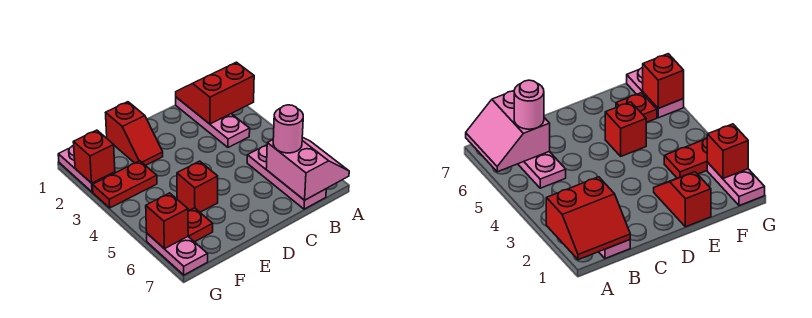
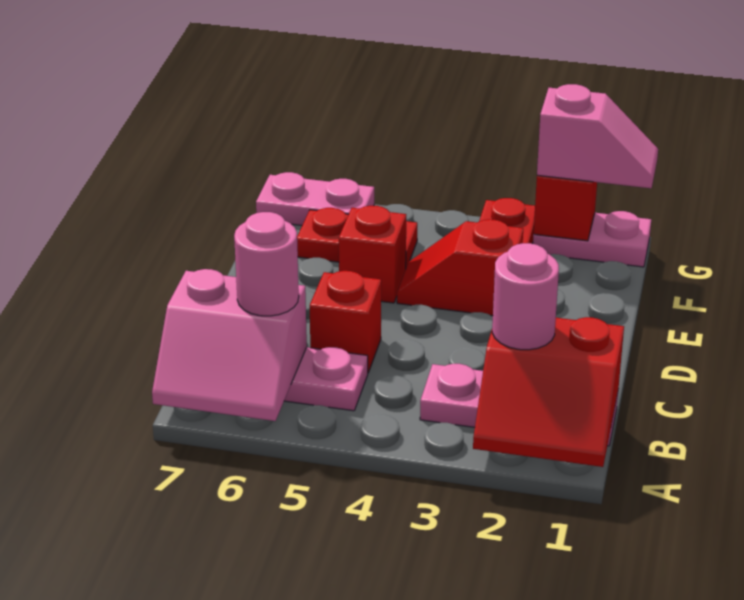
red 2x2 slope [176,62,254,124] -> red 2x2 slope turned to [473,317,624,467]
none -> pink 1x1 round brick [492,243,559,350]
red 1x2 slope [106,102,163,166] -> red 1x2 slope moved to [397,219,523,316]
red 1x1 plate [188,208,213,242] -> red 1x2 plate [297,208,417,267]
none -> pink 1x2 slope [537,84,658,188]
red 1x1 brick [146,193,188,249] -> red 1x1 brick moved to [310,271,381,373]

